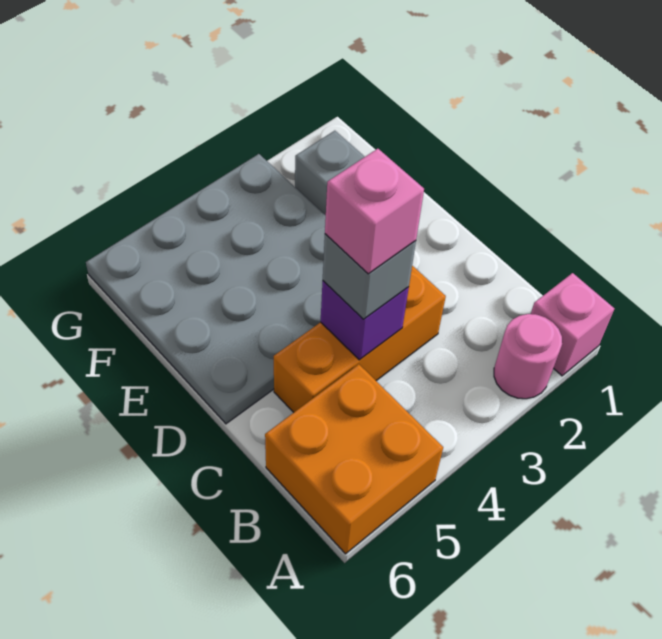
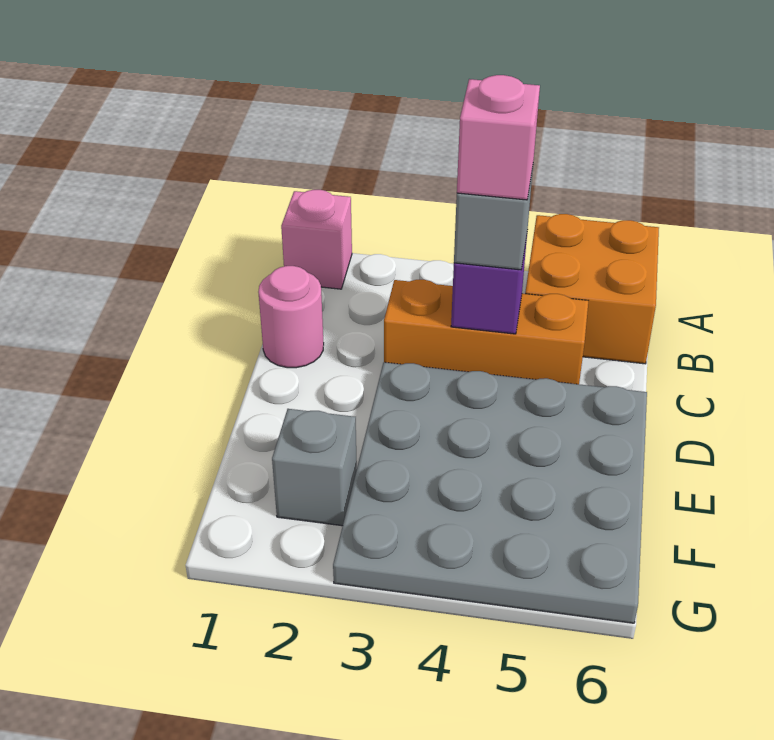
pink 1x1 round brick [494,314,562,399] -> pink 1x1 round brick moved to [258,266,324,368]

